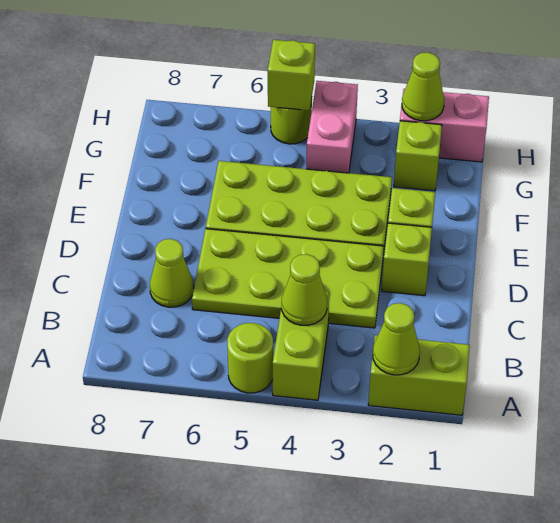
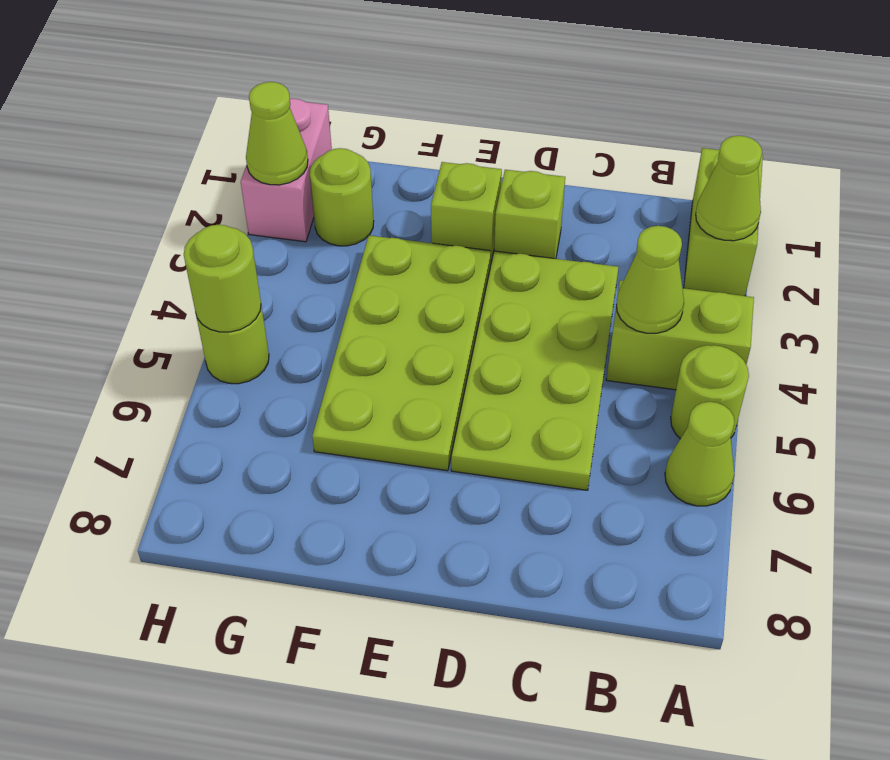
lime 1x1 cone [150,239,194,307] -> lime 1x1 cone moved to [665,402,735,506]
lime 1x1 brick [394,121,442,191] -> lime 1x1 round brick [310,148,374,246]
pink 1x2 brick [306,81,358,173] -> none
lime 1x1 brick [268,40,315,110] -> lime 1x1 round brick [184,225,261,332]

